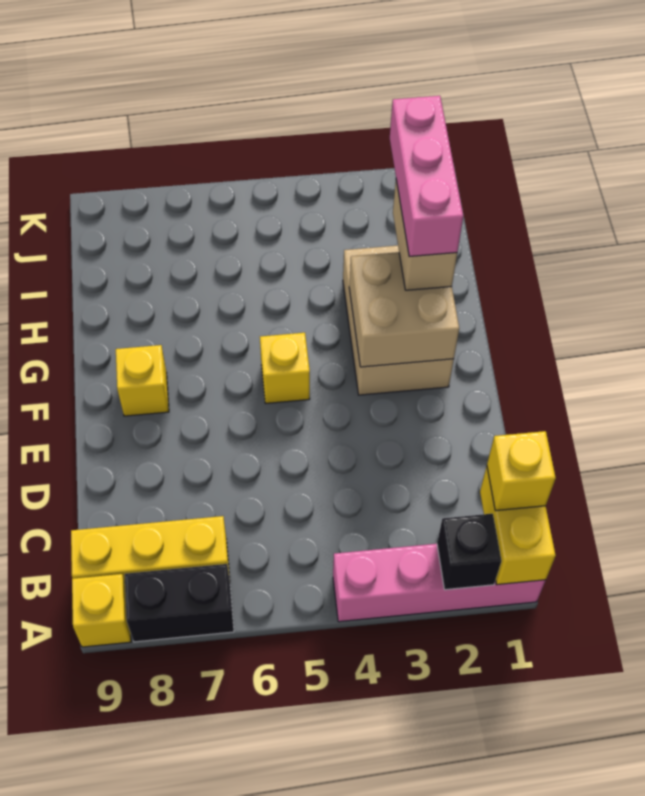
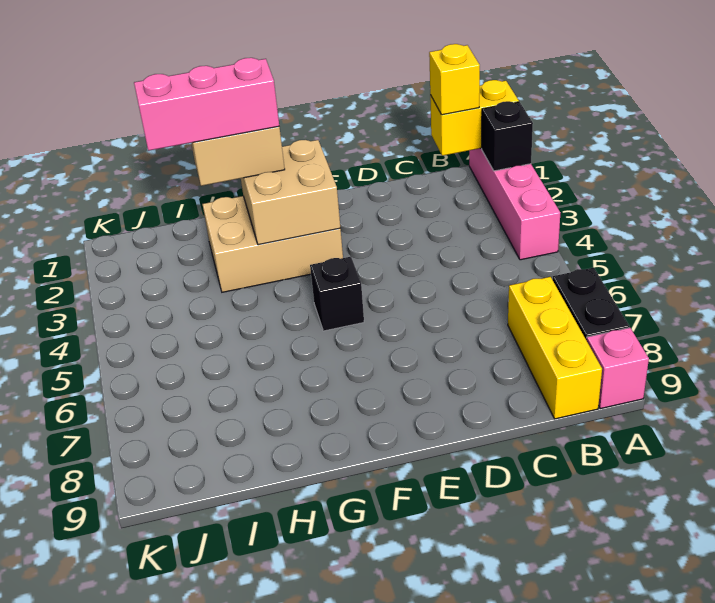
yellow 1x1 brick [72,574,131,647] -> pink 1x1 brick [587,328,649,409]
yellow 1x1 brick [260,333,310,403] -> black 1x1 brick [310,257,364,331]
yellow 1x1 brick [116,345,169,416] -> none

